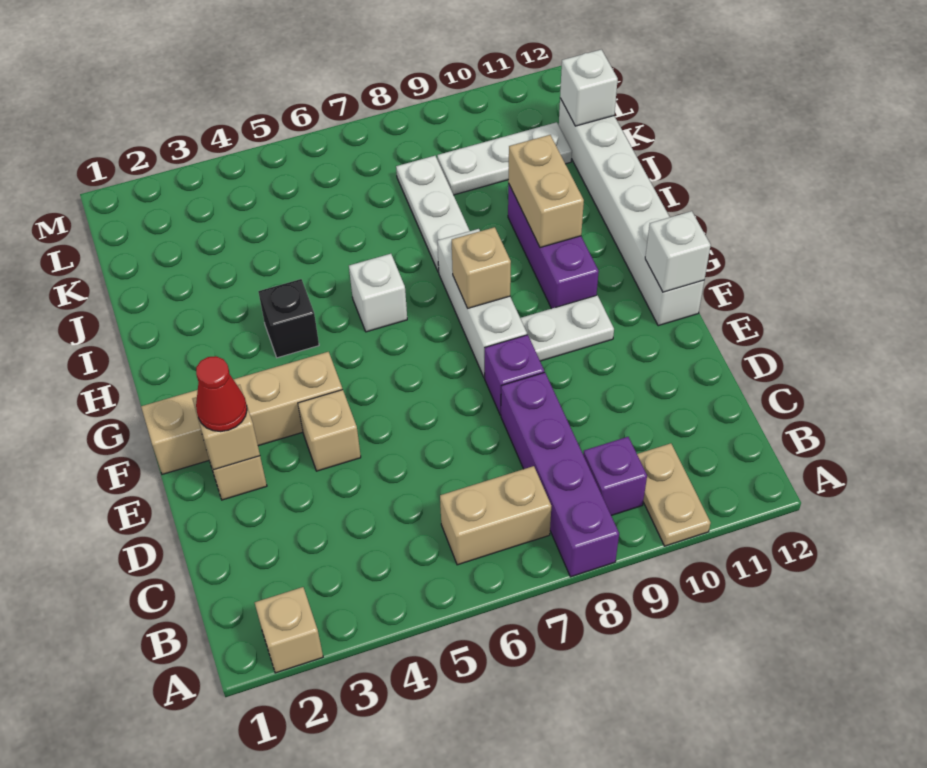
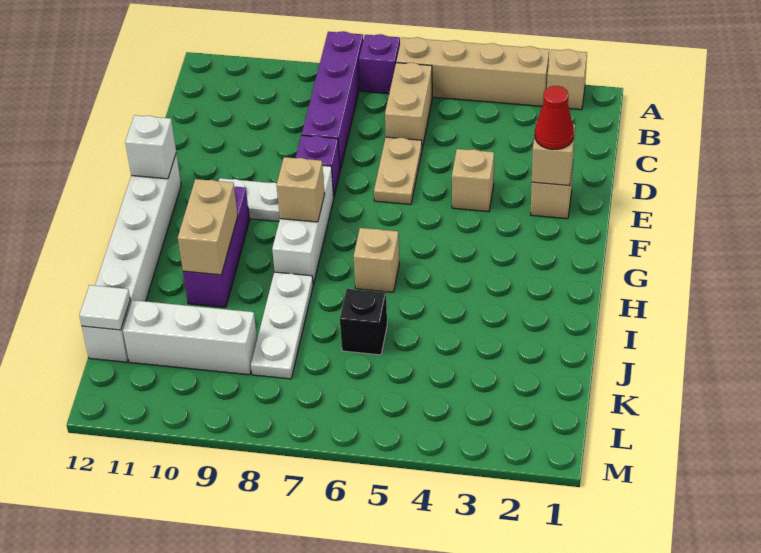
tan 1x2 plate [637,443,711,546] -> tan 1x2 plate moved to [374,137,422,205]
tan 1x2 brick [440,466,551,565] -> tan 1x2 brick turned to [385,63,432,148]
purple 1x1 brick [583,437,647,516] -> purple 1x1 brick moved to [359,34,400,94]
tan 1x4 brick [141,352,342,474] -> tan 1x4 brick moved to [396,37,549,106]
black 1x1 brick [258,279,319,358] -> black 1x1 brick moved to [340,289,387,355]
white 1x1 brick [349,254,407,332] -> tan 1x1 brick [354,228,399,292]
white 1x3 plate [437,122,572,195] -> white 1x3 brick [123,300,257,375]
white 1x1 brick [560,50,618,126] -> white 1x1 tile [79,285,130,330]

